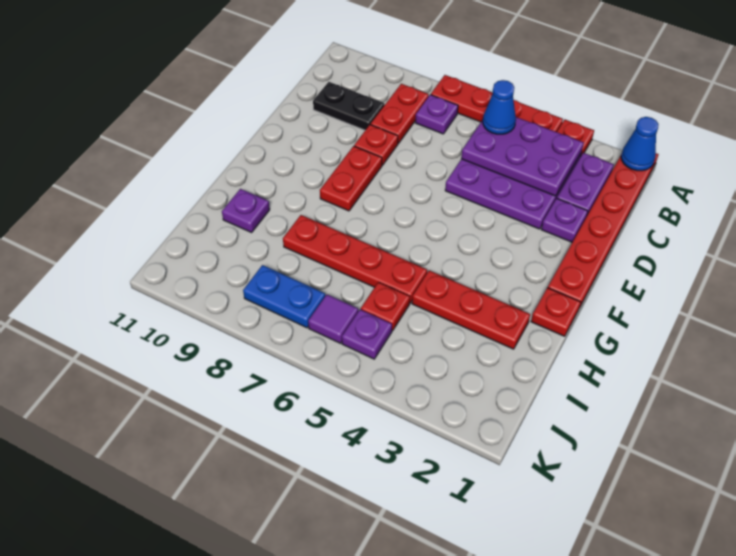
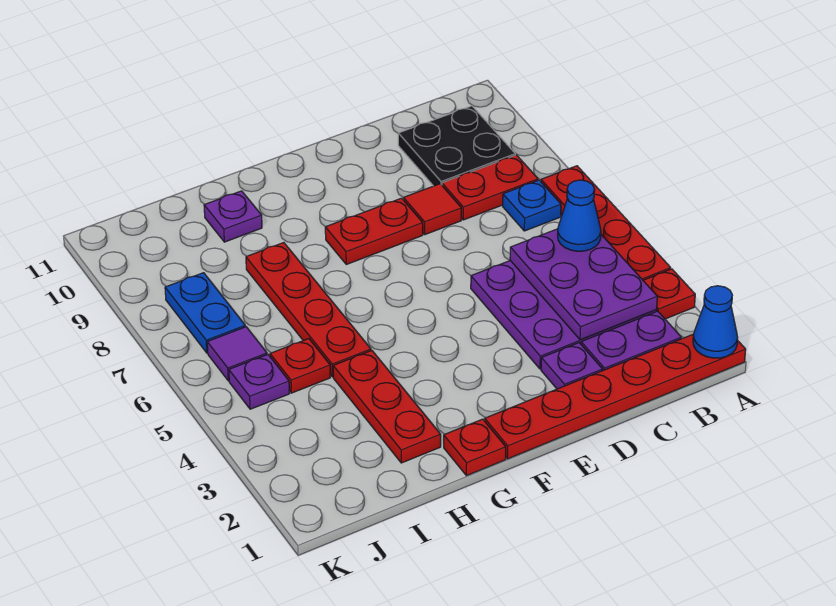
purple 1x1 plate [415,95,458,134] -> blue 1x1 plate [503,180,561,231]
black 1x2 plate [313,82,384,130] -> black 2x2 plate [398,106,515,186]
red 1x1 plate [354,125,398,165] -> red 1x1 tile [404,184,461,235]

